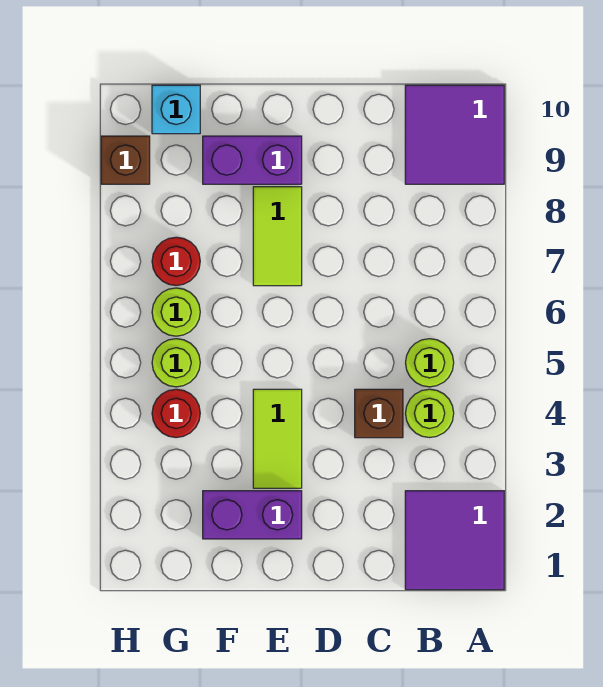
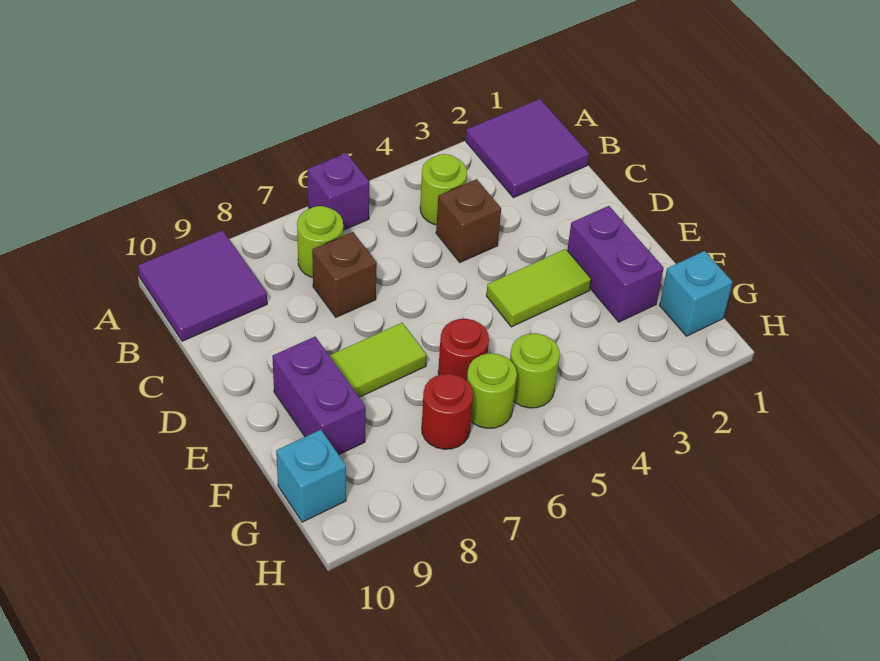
none -> purple 1x1 brick [307,153,369,230]
lime 1x1 round brick [406,339,454,387] -> lime 1x1 round brick moved to [297,206,343,278]
none -> cyan 1x1 brick [660,251,733,336]
red 1x1 round brick [152,389,200,438] -> red 1x1 round brick moved to [438,319,489,381]
brown 1x1 brick [101,136,150,184] -> brown 1x1 brick moved to [312,232,377,317]

